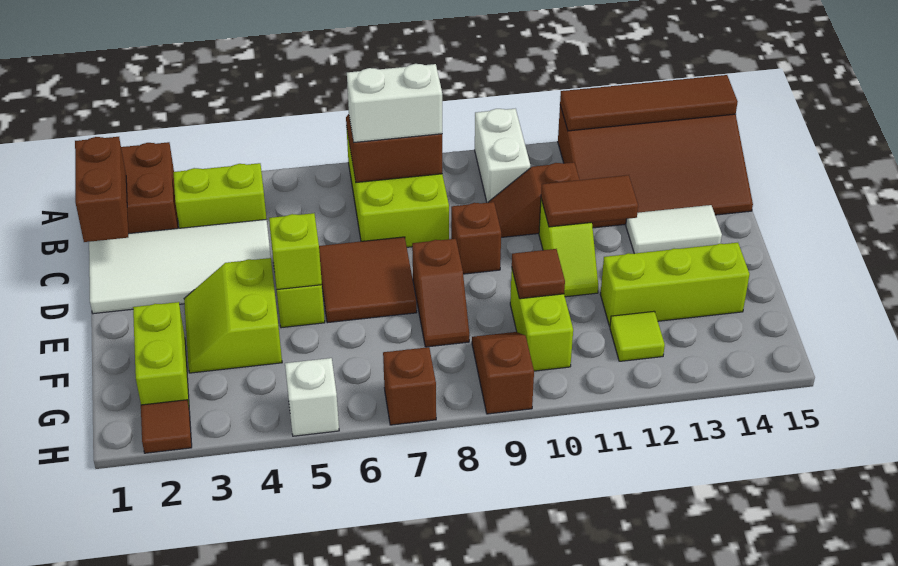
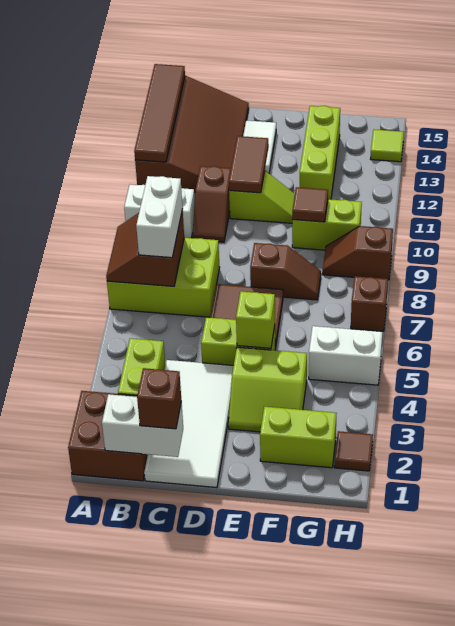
brown 1x2 brick [75,137,128,242] -> white 1x2 brick [102,394,183,457]
brown 1x1 brick [451,202,501,274] -> brown 1x1 brick moved to [137,368,181,429]
lime 1x1 tile [610,311,665,361] -> lime 1x1 tile moved to [371,130,404,162]
white 1x1 brick [285,358,339,436] -> white 1x2 brick [309,326,382,385]

